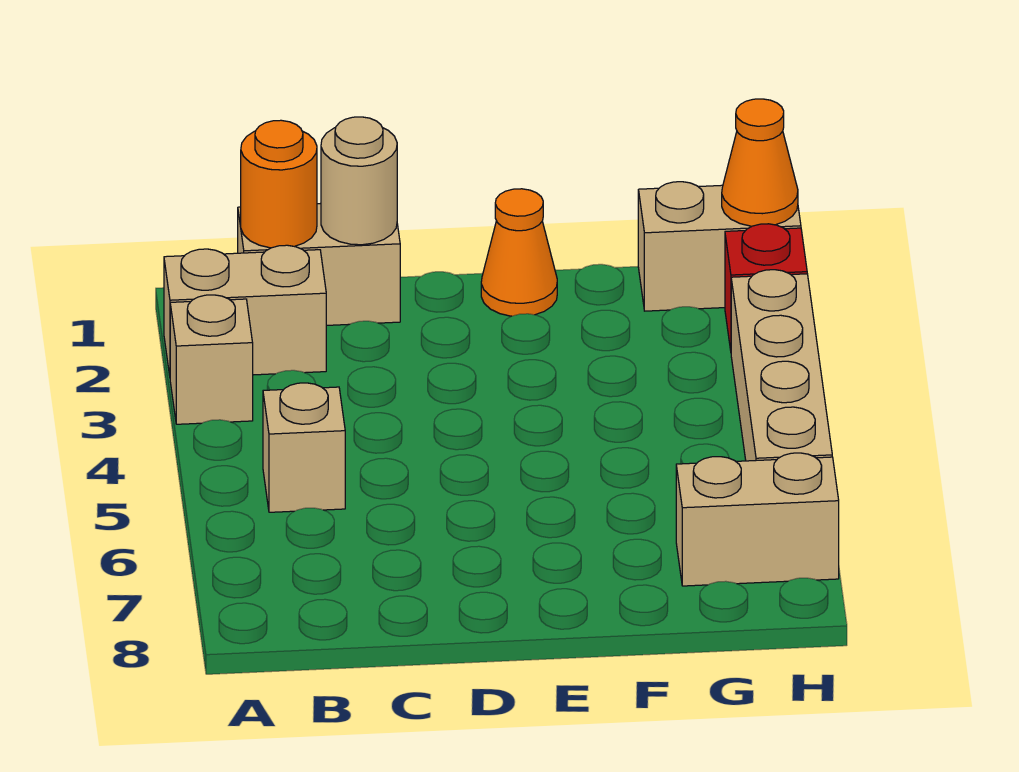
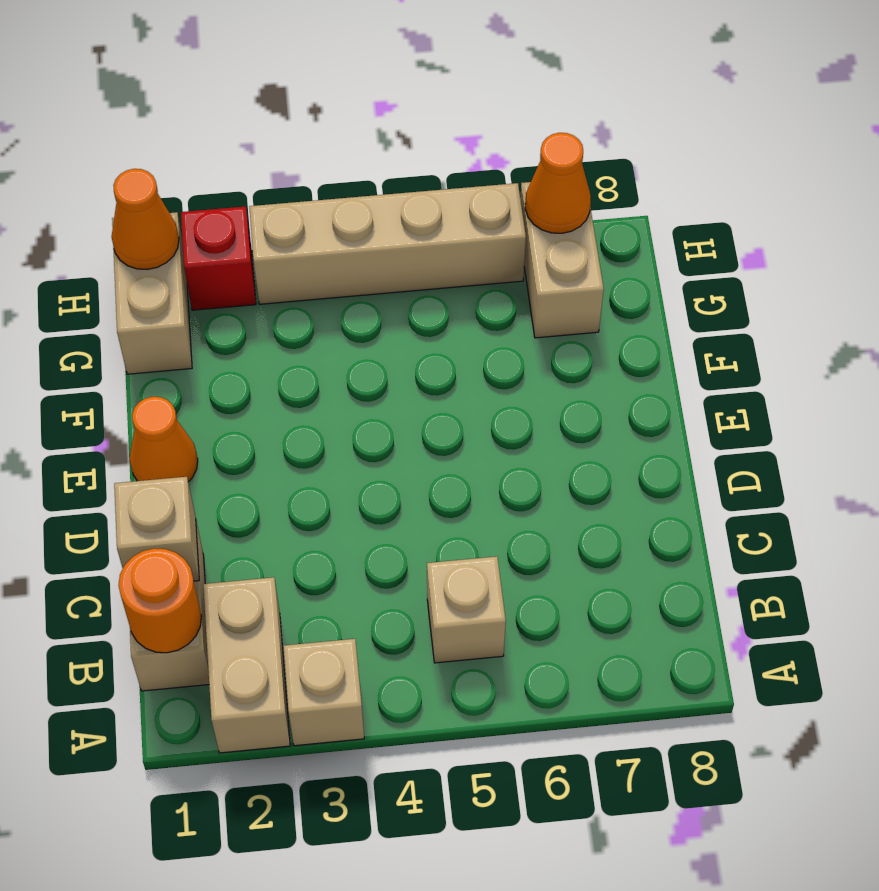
tan 1x1 round brick [321,117,397,245] -> tan 1x1 brick [114,477,199,581]
none -> orange 1x1 cone [525,133,591,233]

